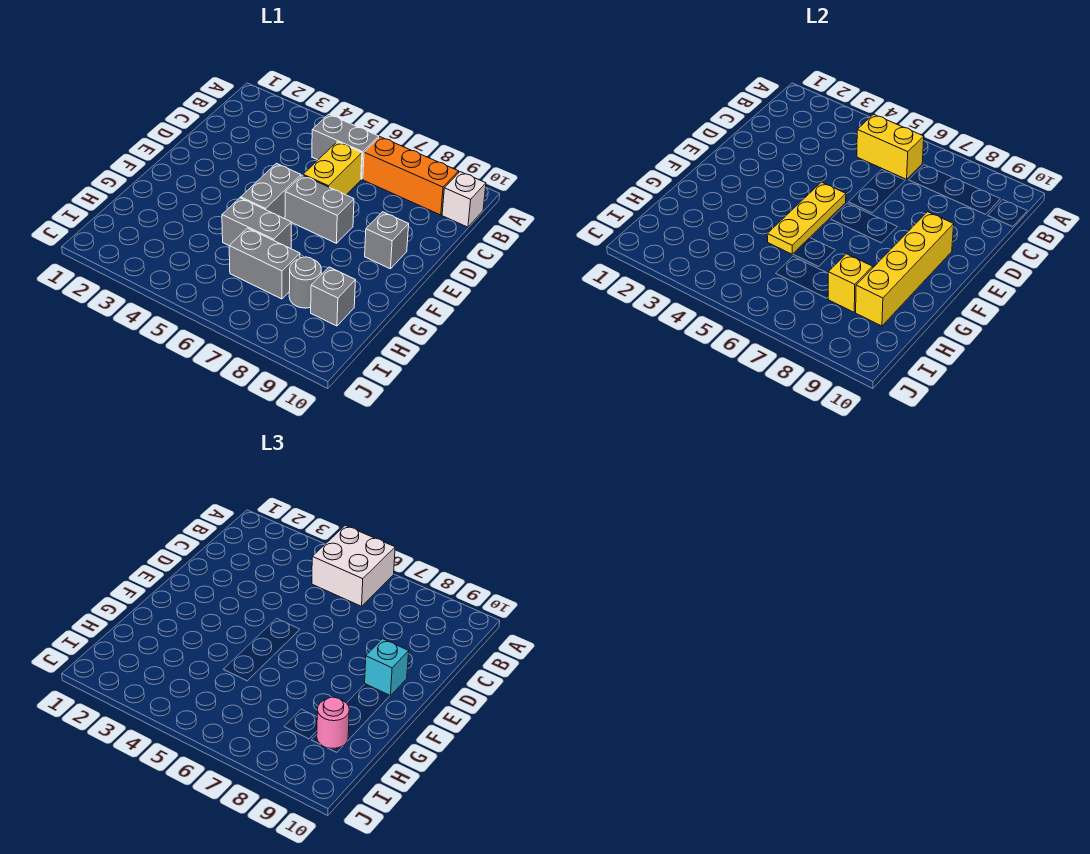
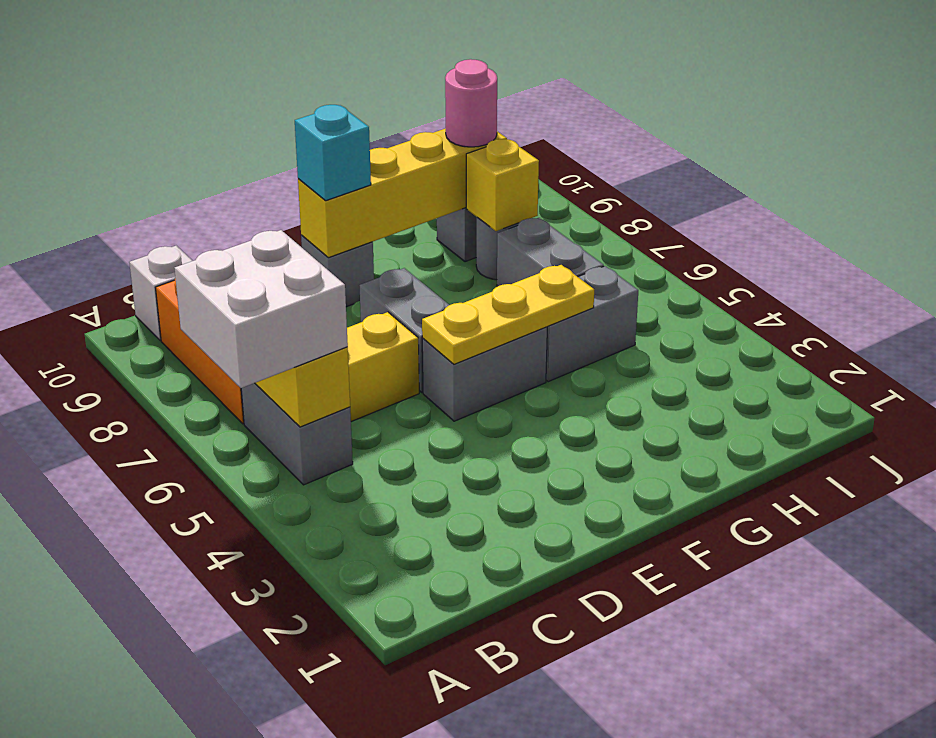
grey 1x2 brick [222,198,291,249] -> grey 1x2 brick turned to [546,266,638,382]

